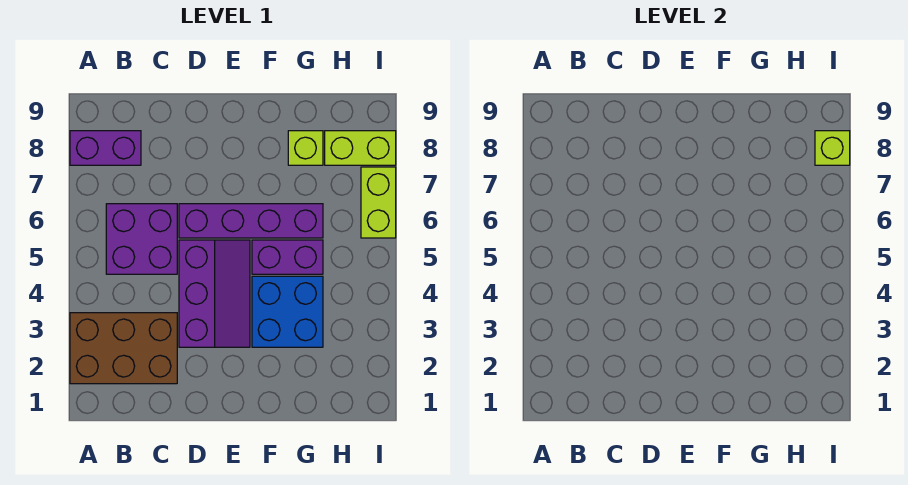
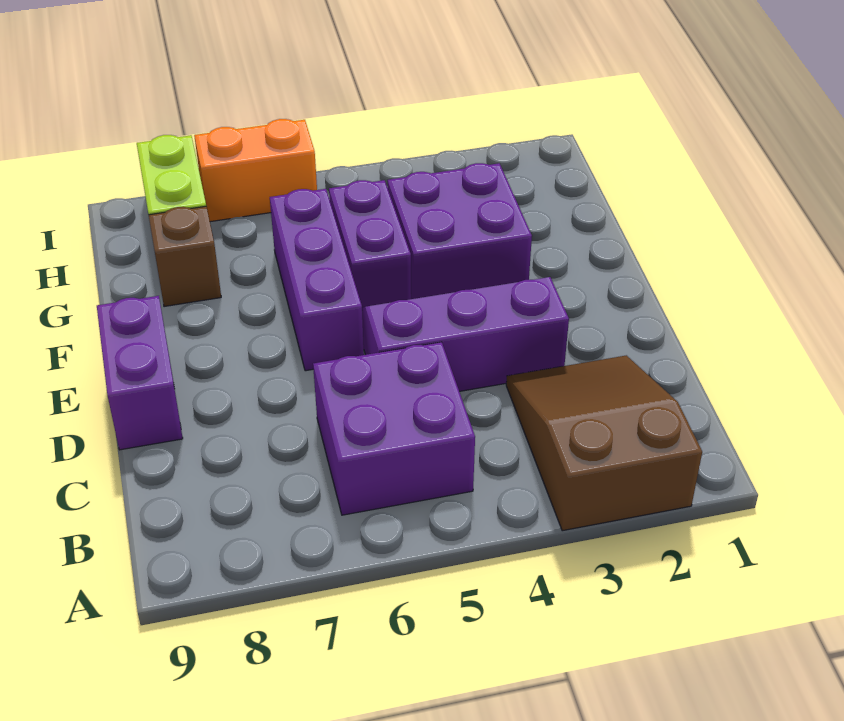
brown 2x3 brick [70,313,177,384] -> brown 2x3 slope [506,355,702,531]
purple 1x2 brick [70,131,141,165] -> purple 1x2 brick moved to [97,296,183,450]
purple 1x4 brick [179,204,323,238] -> purple 1x3 brick [270,189,364,371]
blue 2x2 brick [252,276,323,347] -> purple 2x2 brick [387,163,532,299]
lime 1x1 brick [288,131,323,165] -> brown 1x1 brick [149,206,221,307]
lime 1x2 brick [361,167,396,238] -> orange 1x2 brick [194,119,317,222]
lime 1x1 brick [815,131,850,165] -> none

